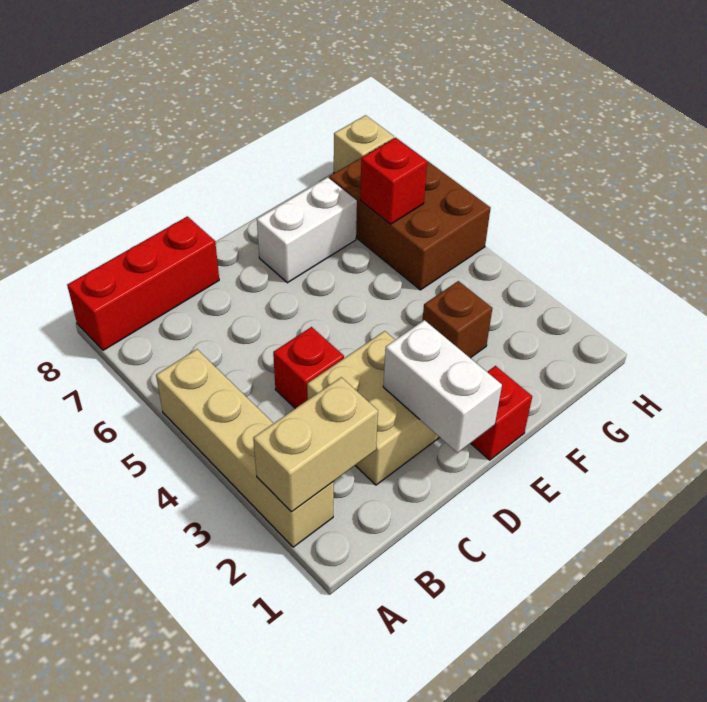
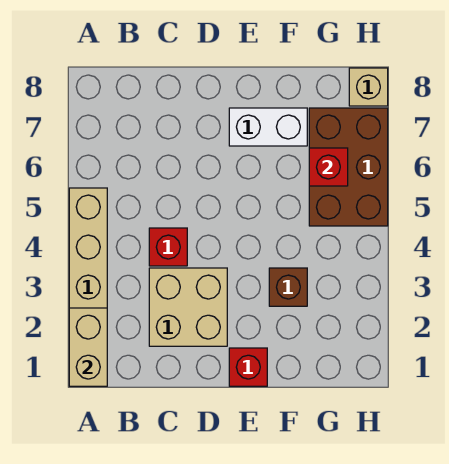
tan 1x2 brick [253,377,378,512] -> tan 1x2 brick turned to [69,308,107,386]
red 1x3 brick [67,216,219,350] -> none
white 1x2 brick [383,320,502,453] -> none

